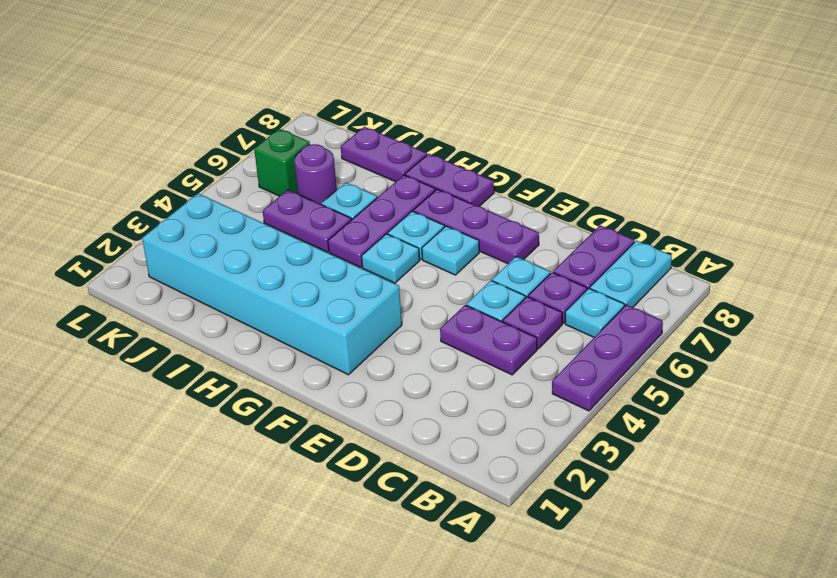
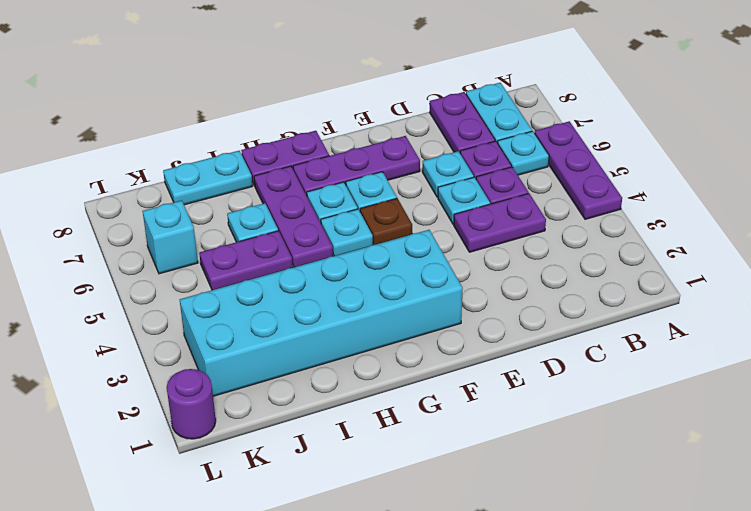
none -> brown 1x1 plate [360,198,412,245]
purple 1x2 plate [341,127,427,182] -> cyan 1x2 plate [163,151,252,205]
purple 1x1 round brick [294,144,337,204] -> purple 1x1 round brick moved to [167,369,216,439]
green 1x1 brick [254,129,310,196] -> cyan 1x1 brick [143,200,198,274]

